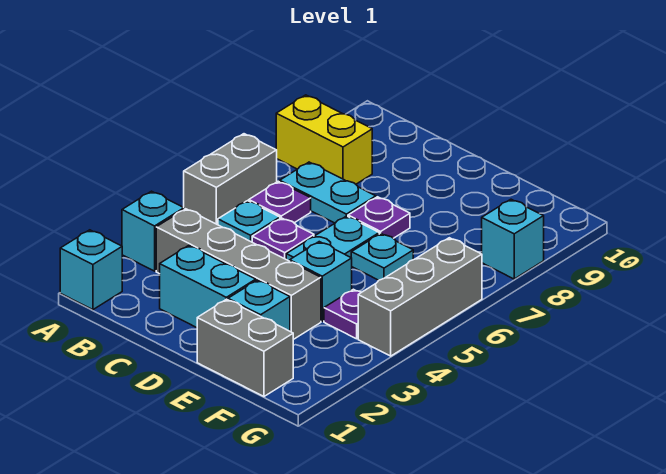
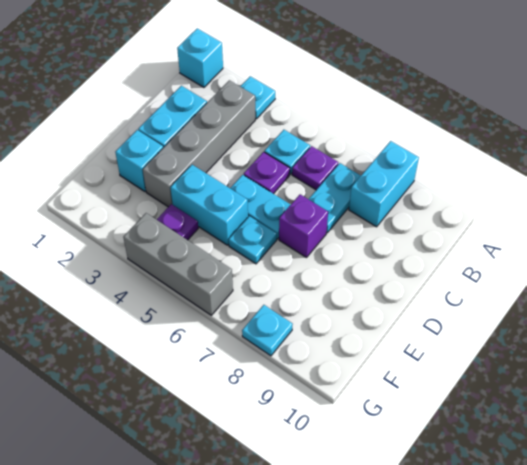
cyan 1x1 brick [122,191,184,271] -> cyan 1x1 plate [240,76,275,119]
grey 1x2 brick [184,134,277,225] -> none
yellow 1x2 brick [276,95,372,184] -> cyan 1x2 brick [349,141,419,227]
purple 1x1 plate [348,197,410,238] -> purple 1x1 brick [279,194,328,258]
grey 1x2 brick [197,299,293,396] -> none
cyan 1x1 brick [290,242,352,321] -> cyan 1x2 brick [170,165,248,245]
cyan 1x1 brick [482,199,544,279] -> cyan 1x1 plate [242,305,293,356]

